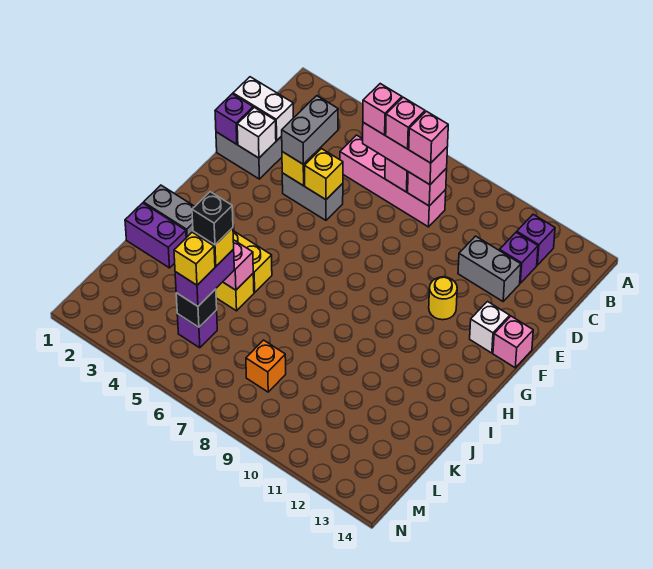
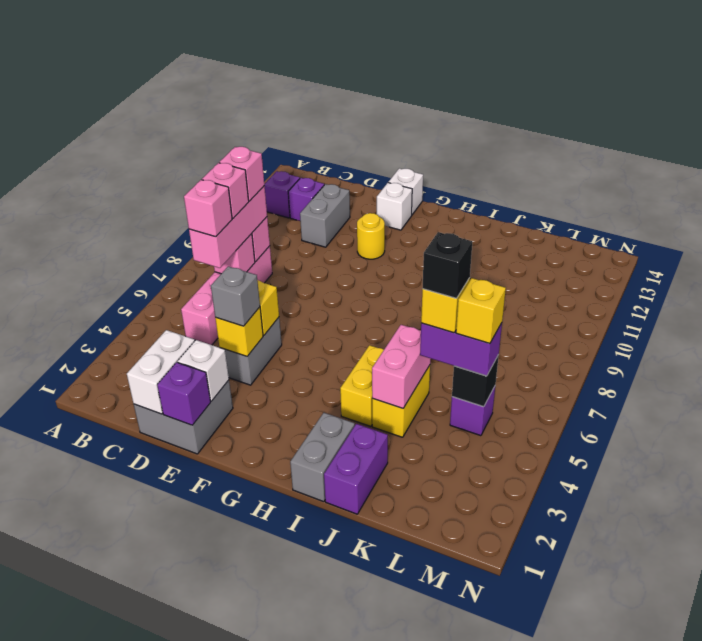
grey 1x2 brick [282,96,338,164] -> grey 1x1 brick [211,266,260,326]
pink 1x1 brick [493,316,533,368] -> white 1x1 brick [388,168,423,215]
orange 1x1 brick [246,340,286,392] -> none

